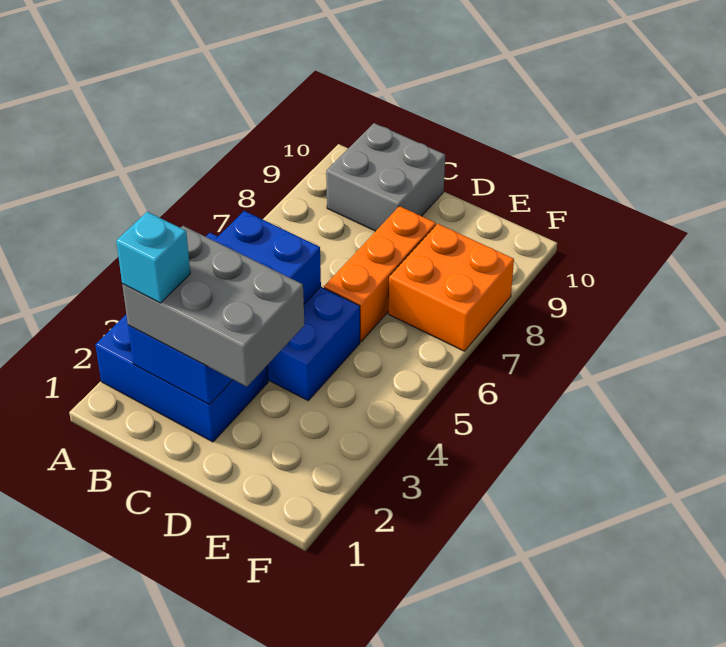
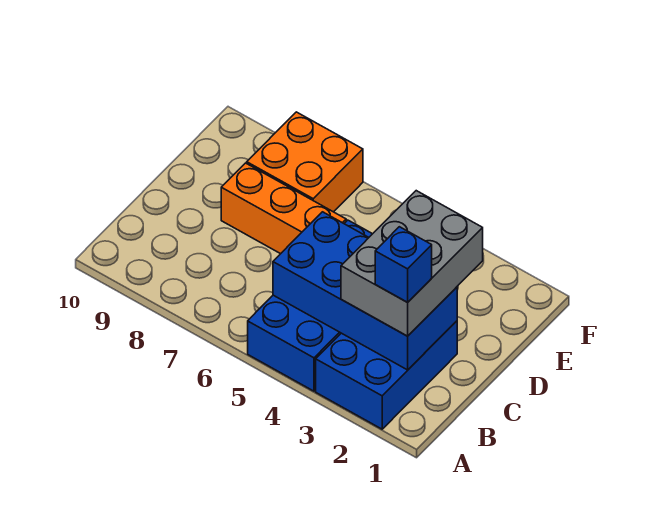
cyan 1x1 brick [116,212,190,303] -> blue 1x1 brick [375,227,432,302]
grey 2x2 brick [326,123,445,231] -> none

